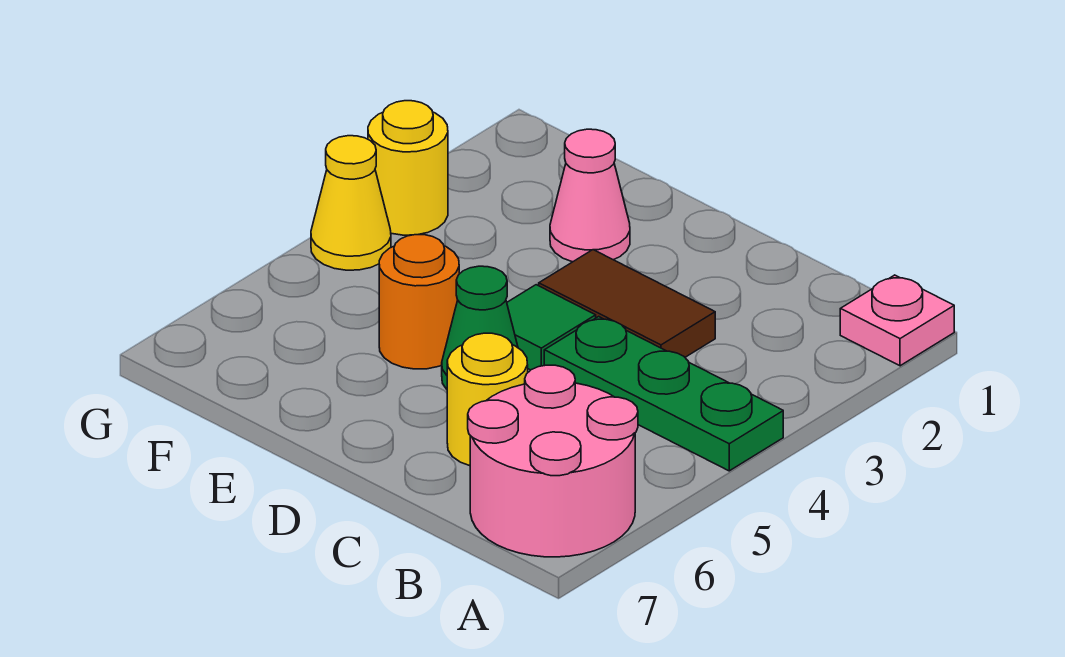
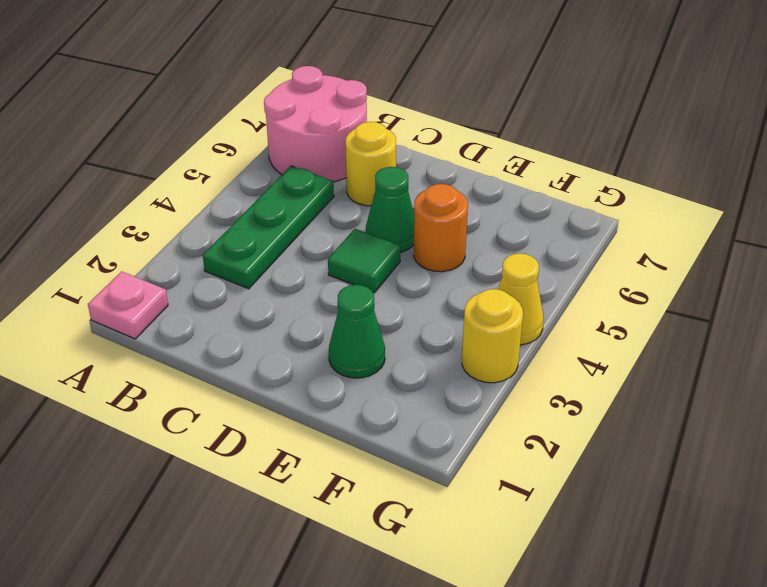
green 1x3 plate [544,317,783,471] -> green 1x3 plate turned to [203,166,334,289]
brown 1x2 tile [539,250,715,357] -> none
pink 1x1 cone [550,129,630,262] -> green 1x1 cone [329,285,385,378]

